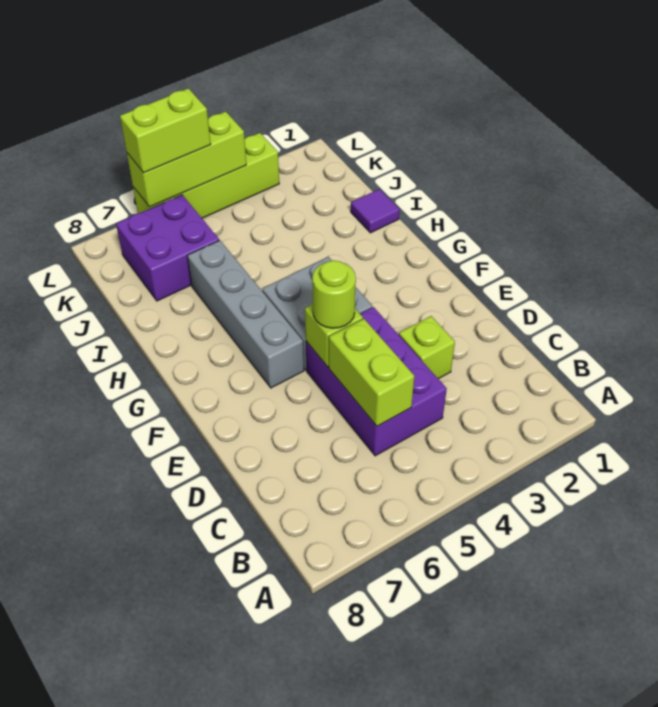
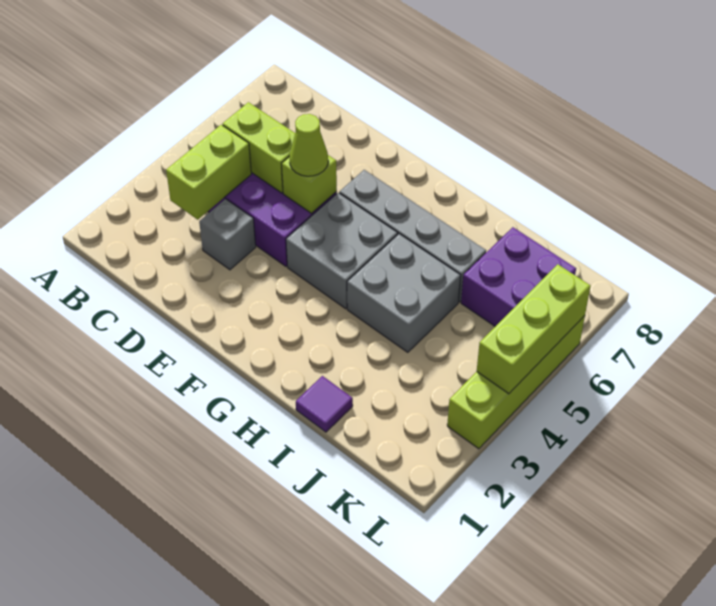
lime 1x1 brick [399,316,455,379] -> grey 1x1 brick [199,199,256,270]
lime 1x1 round brick [312,261,356,328] -> lime 1x1 cone [289,114,328,176]
none -> grey 2x2 brick [347,234,461,352]
lime 1x2 brick [120,88,211,173] -> lime 1x2 brick moved to [166,125,251,220]

